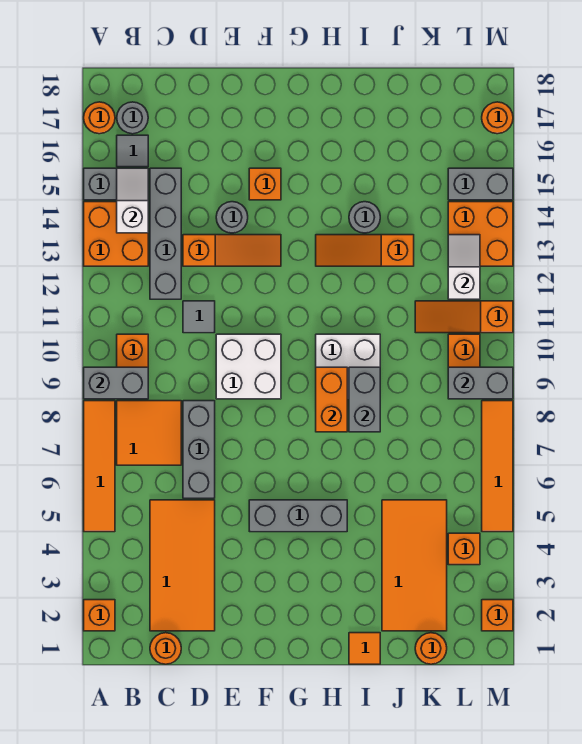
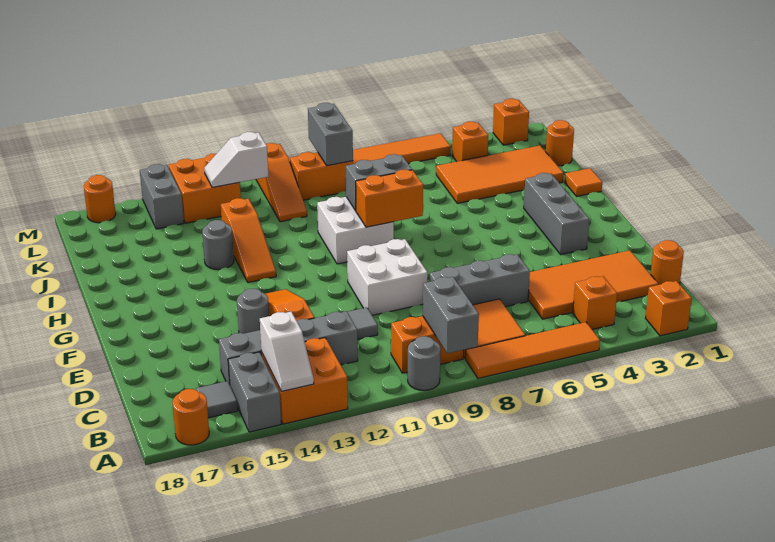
white 1x2 slope [117,168,148,233] -> white 1x2 slope turned to [260,312,314,391]
grey 1x1 round brick [117,102,148,134] -> grey 1x1 round brick moved to [408,336,441,390]
grey 1x3 brick [249,500,347,532] -> grey 1x3 brick moved to [524,173,589,255]
orange 1x1 brick [249,168,281,200] -> orange 1x1 brick moved to [573,276,617,329]

